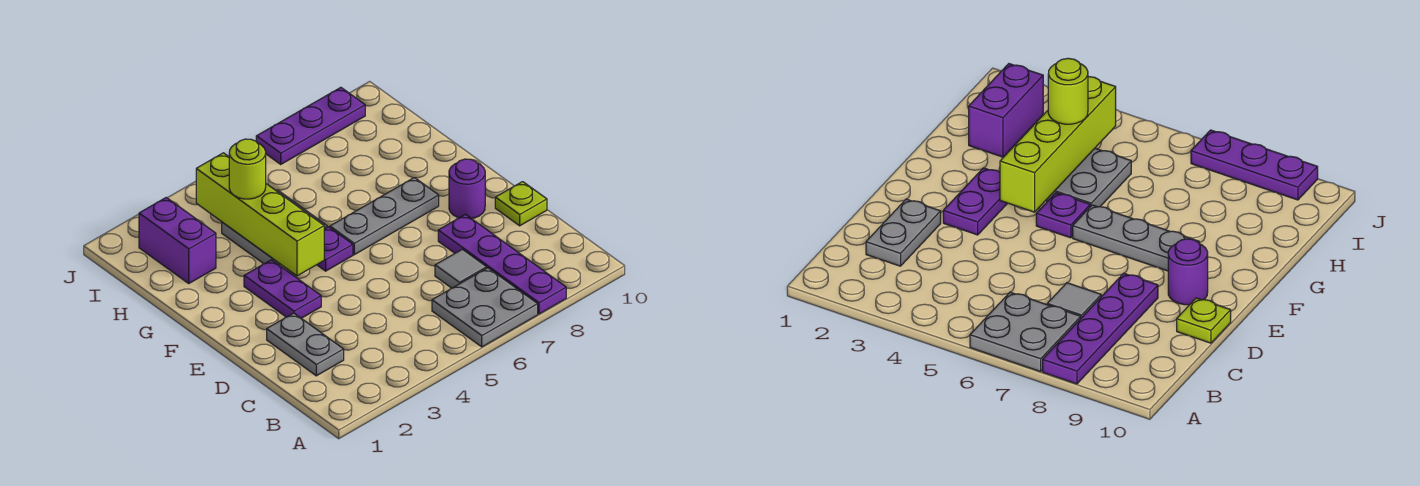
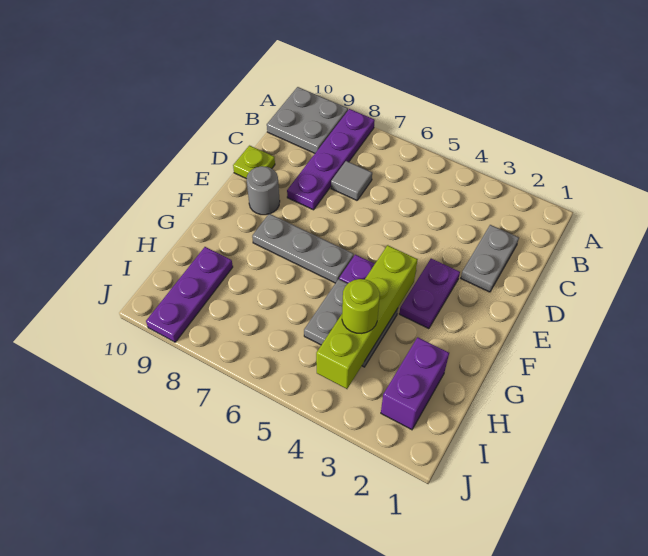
grey 2x2 plate [432,268,538,347] -> grey 2x2 plate moved to [267,87,348,153]
purple 1x1 round brick [449,159,485,219] -> grey 1x1 round brick [247,166,280,215]
purple 1x3 plate [256,87,365,164] -> purple 1x3 plate turned to [146,247,233,342]

